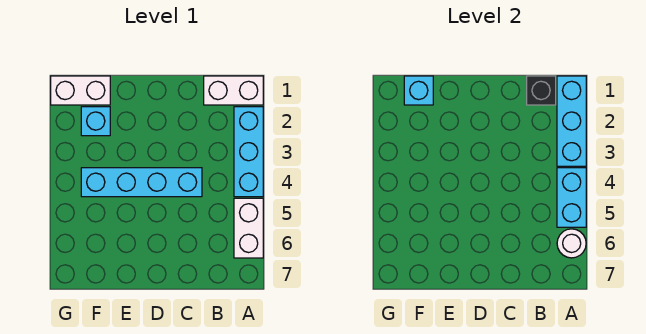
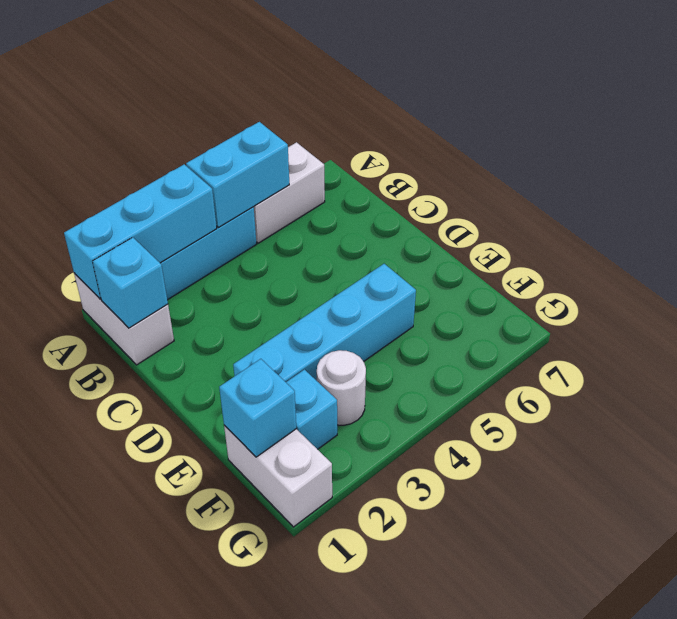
white 1x1 round brick [557,229,586,258] -> white 1x1 round brick moved to [317,350,366,425]
black 1x1 brick [527,76,556,105] -> cyan 1x1 brick [93,237,168,328]
cyan 1x4 brick [81,168,202,197] -> cyan 1x4 brick turned to [233,264,416,382]

